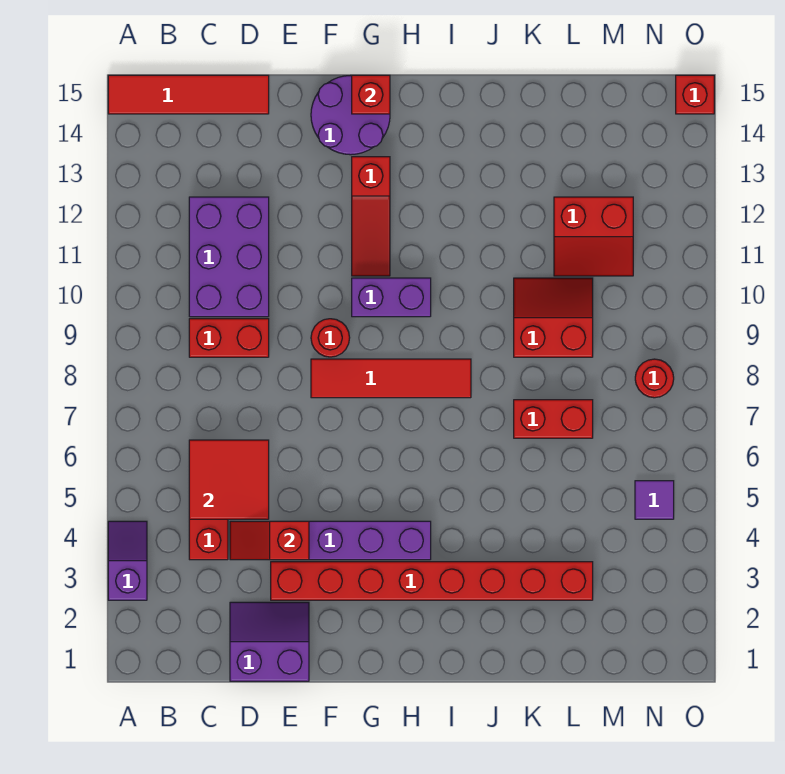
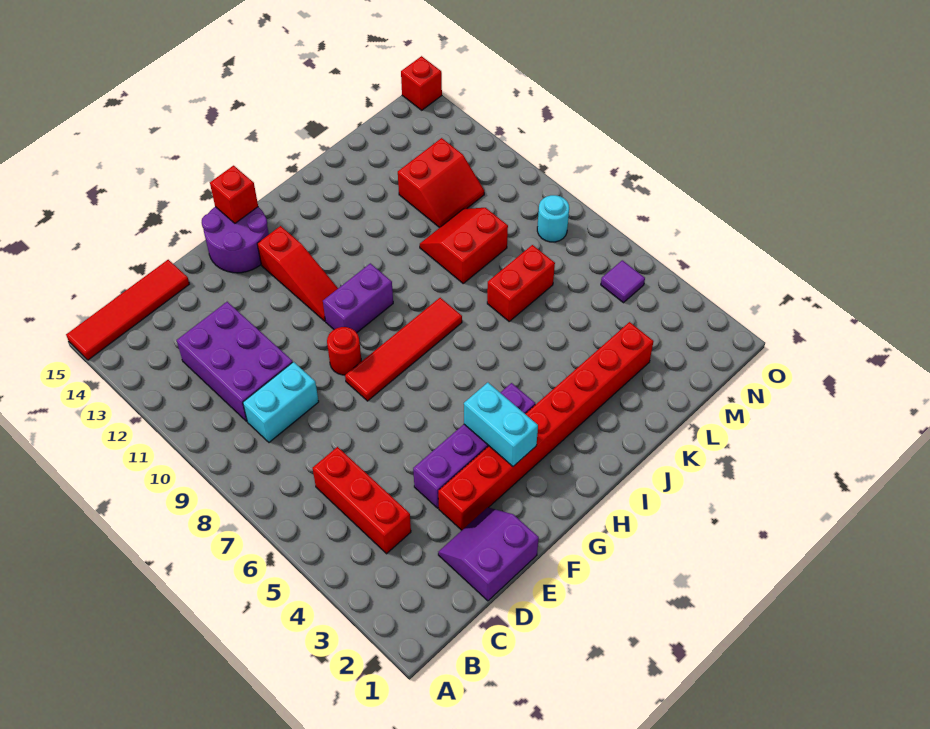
purple 1x2 slope [108,521,147,600] -> none
red 2x2 tile [189,440,269,519] -> none
red 1x2 brick [189,319,269,357] -> cyan 1x2 brick [243,362,319,442]
red 1x2 slope [230,521,309,560] -> none
none -> cyan 1x2 brick [464,383,538,466]
red 1x1 round brick [635,359,674,398] -> cyan 1x1 round brick [537,195,569,242]

